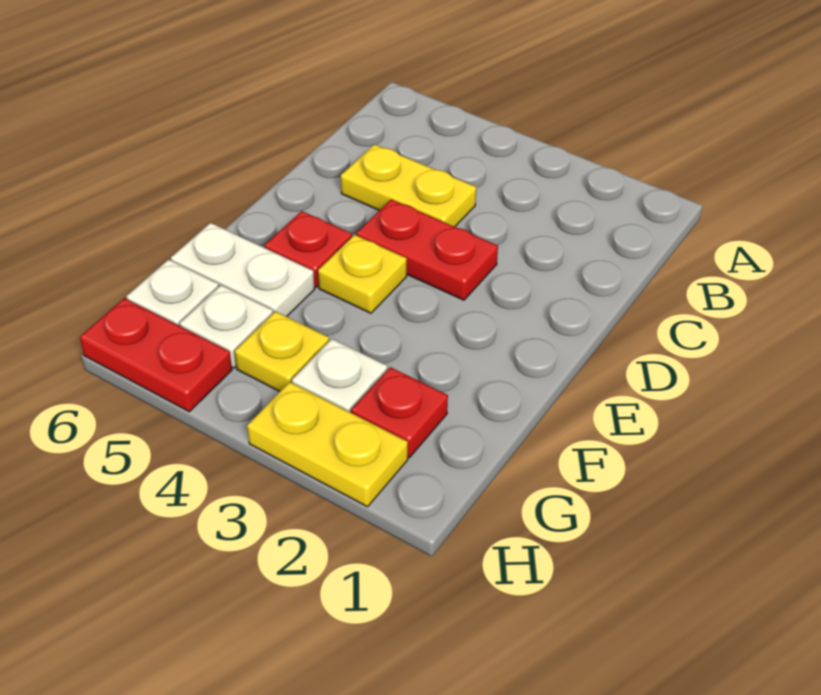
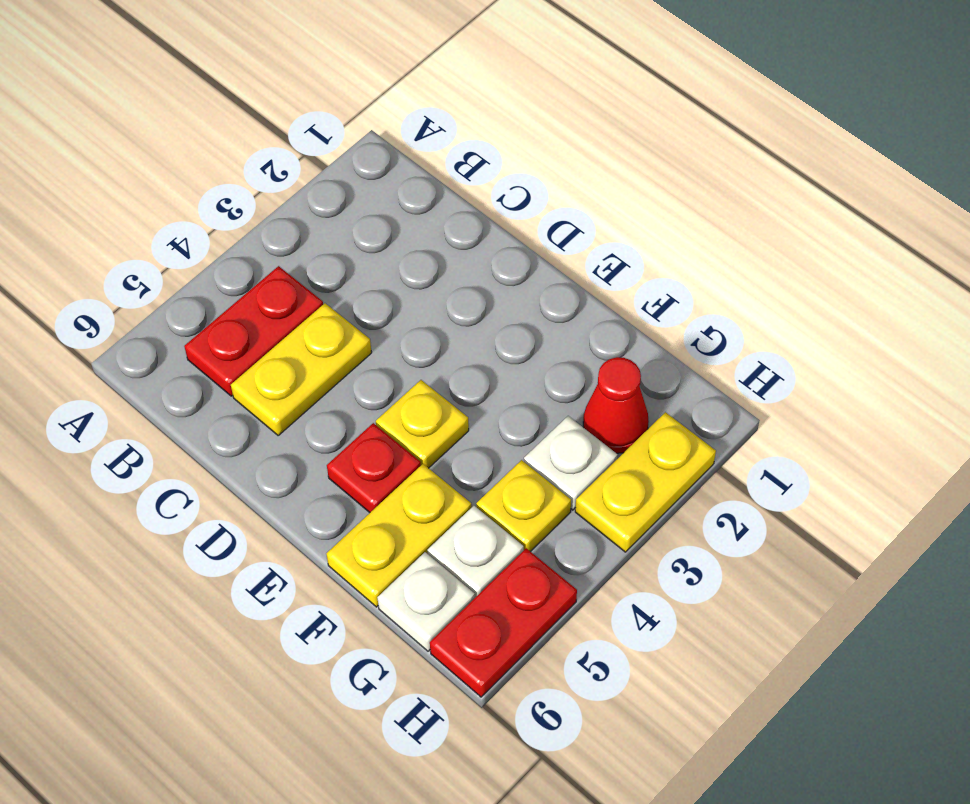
red 1x2 plate [356,199,498,300] -> red 1x2 plate moved to [184,266,323,396]
white 1x2 plate [171,223,314,317] -> yellow 1x2 plate [326,464,472,607]
red 1x1 plate [351,367,448,458] -> red 1x1 cone [583,357,649,453]

